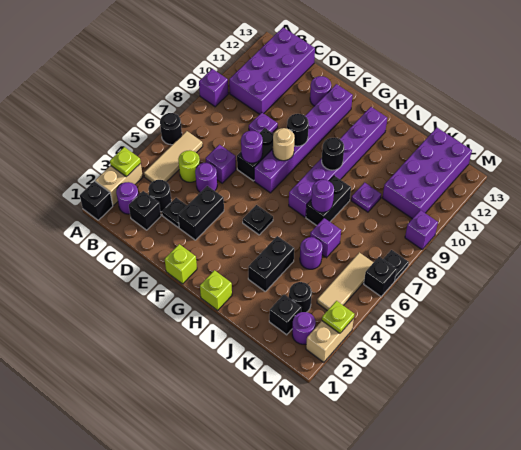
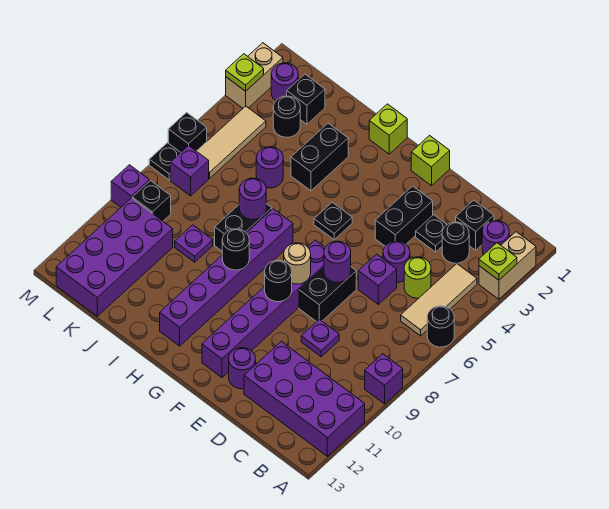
black 1x1 brick [80,181,113,220] -> black 1x1 brick moved to [132,181,171,221]
purple 2x4 brick [229,27,315,114] -> purple 2x4 brick turned to [244,341,365,456]
purple 1x1 brick [310,218,341,258] -> purple 1x1 brick moved to [170,146,209,196]

